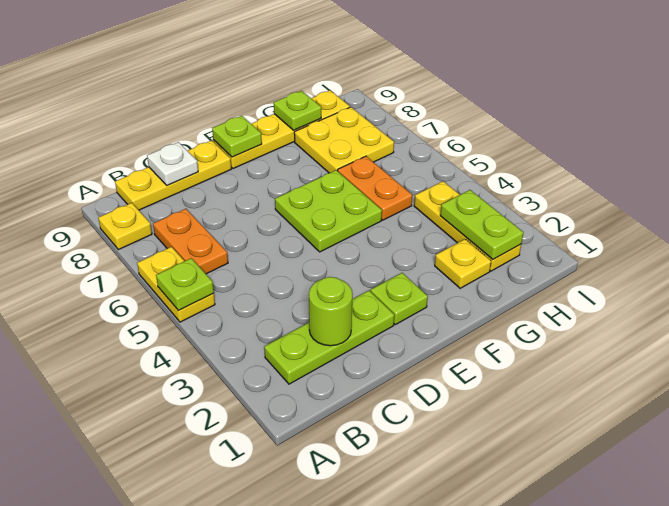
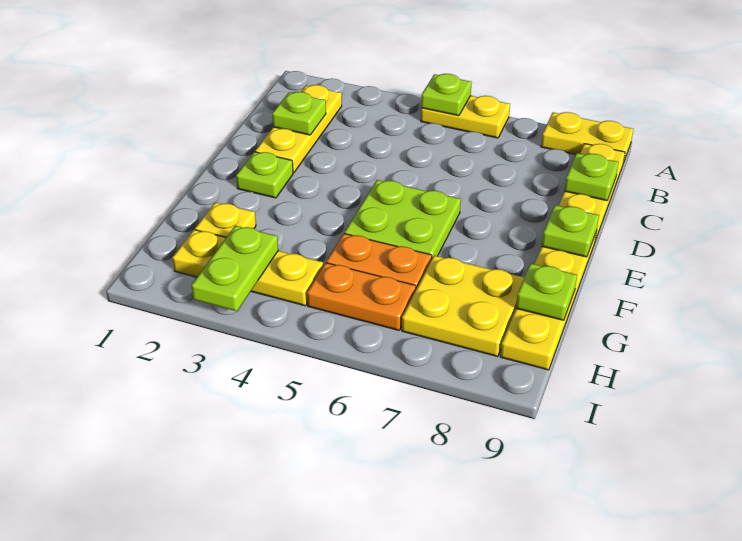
yellow 1x1 plate [98,203,152,250] -> yellow 1x2 plate [541,112,633,163]
lime 1x3 plate [264,291,394,384] -> yellow 1x3 plate [255,85,342,173]
orange 1x2 plate [153,209,228,274] -> orange 1x2 plate moved to [307,263,416,330]
lime 1x1 round brick [309,277,353,346] -> lime 1x1 plate [272,92,326,135]
white 1x1 plate [147,142,198,185] -> lime 1x1 plate [564,153,619,201]
lime 1x2 plate [440,190,523,259] -> lime 1x2 plate turned to [191,226,278,311]

